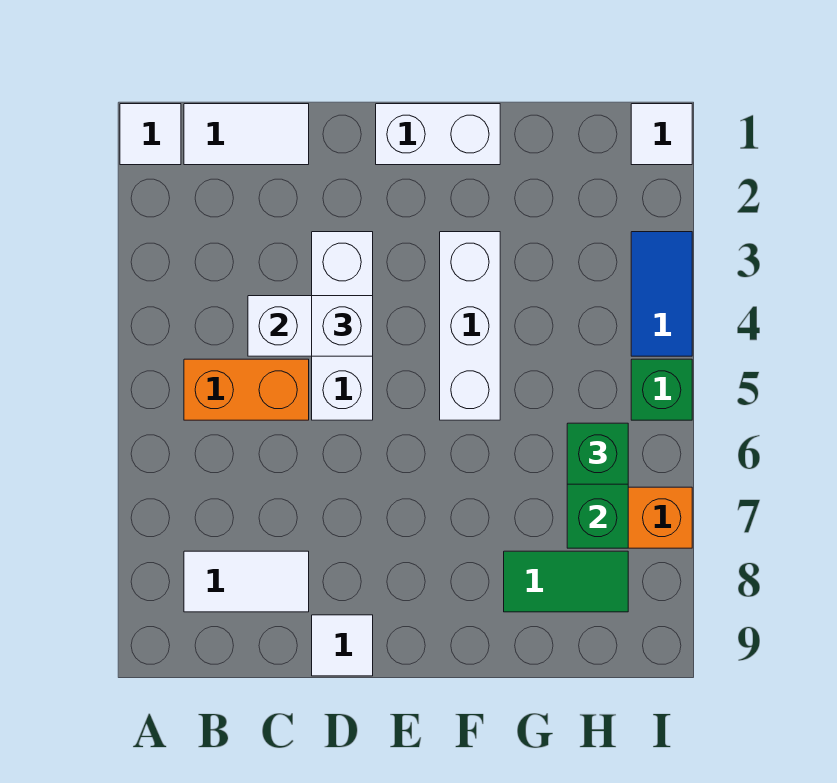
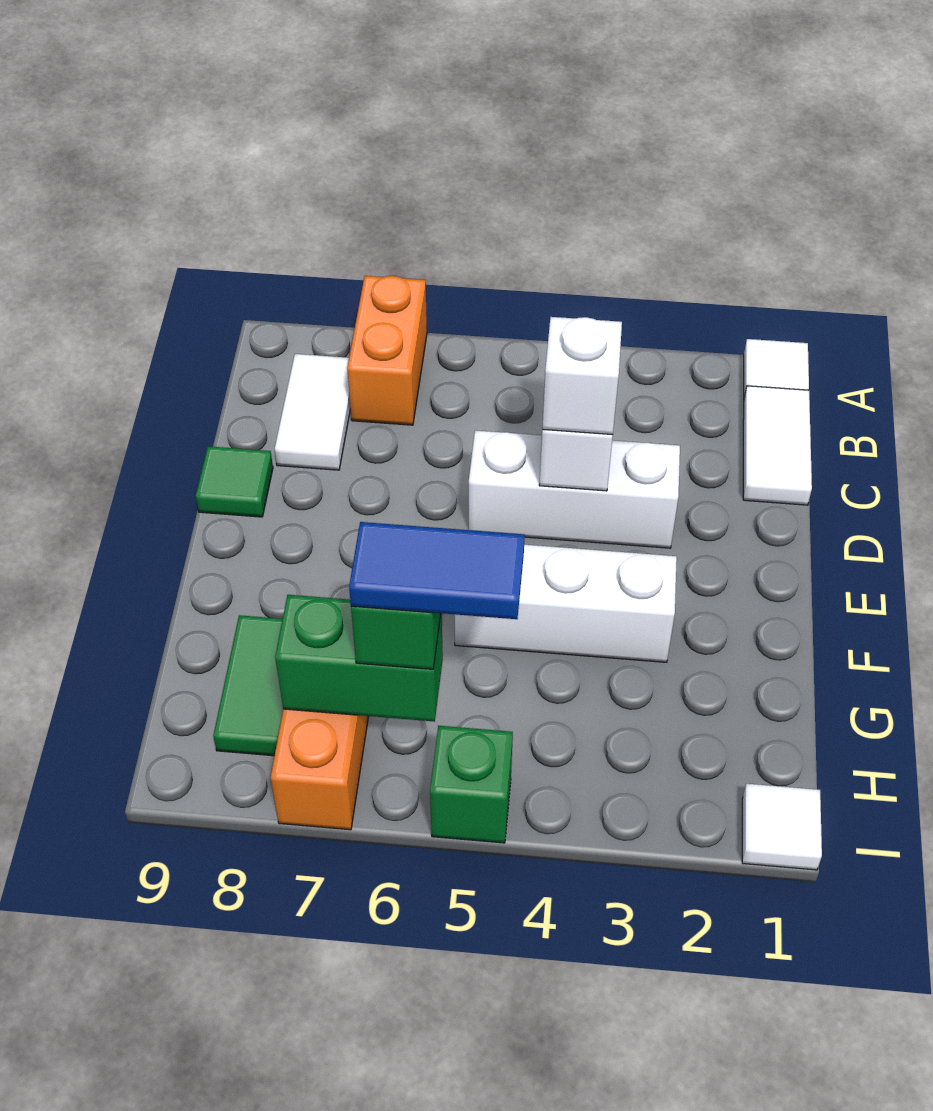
orange 1x2 brick [184,359,309,420] -> orange 1x2 brick moved to [347,276,427,425]
white 1x1 tile [312,615,373,676] -> green 1x1 tile [196,446,273,517]
white 1x2 brick [376,104,500,165] -> none
blue 1x2 tile [631,232,692,356] -> blue 1x2 tile moved to [349,522,525,619]

